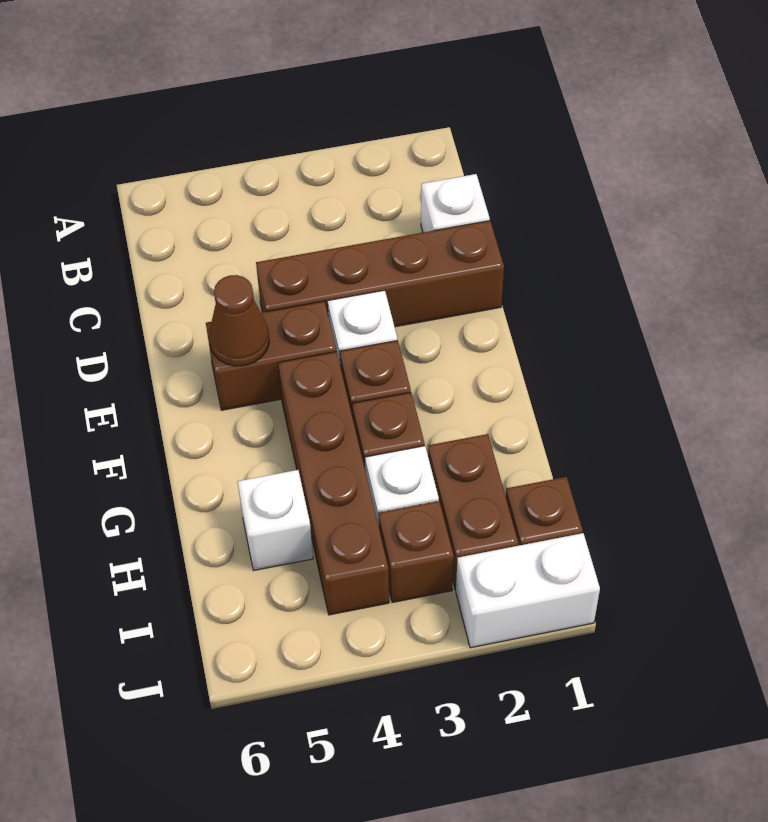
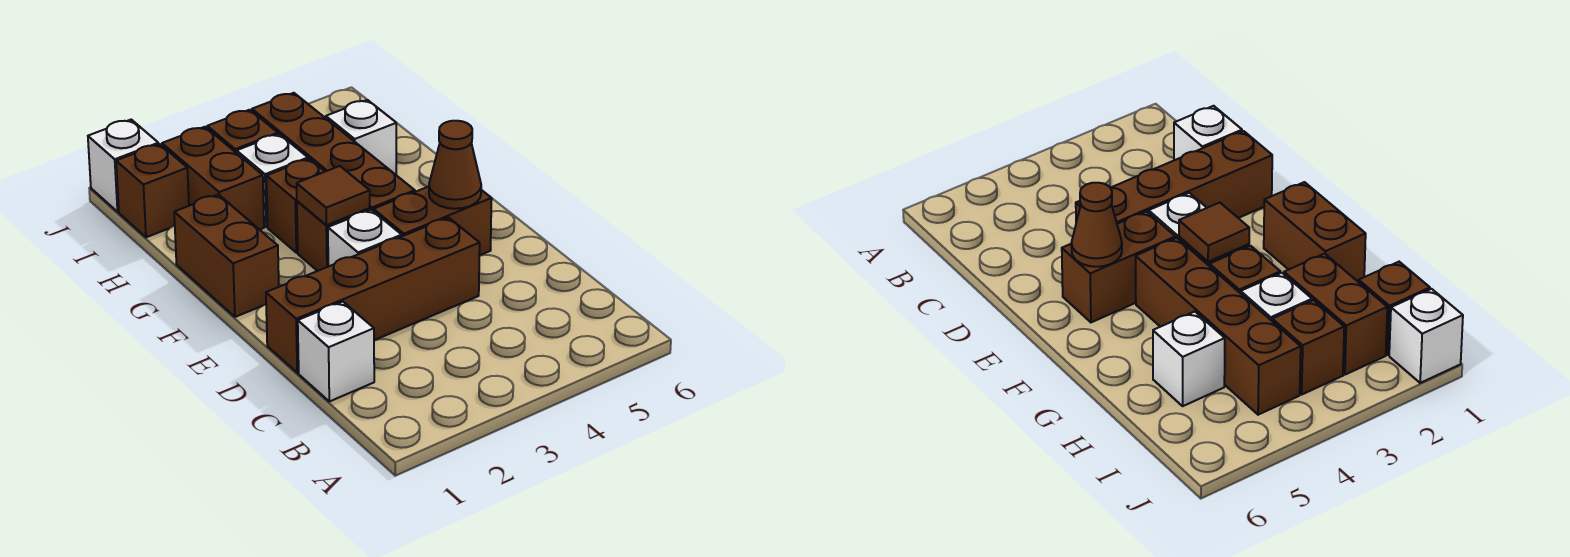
none -> brown 1x2 brick [174,194,279,317]
none -> brown 1x1 tile [297,166,370,225]
white 1x2 brick [456,533,600,648] -> white 1x1 brick [88,120,158,212]

